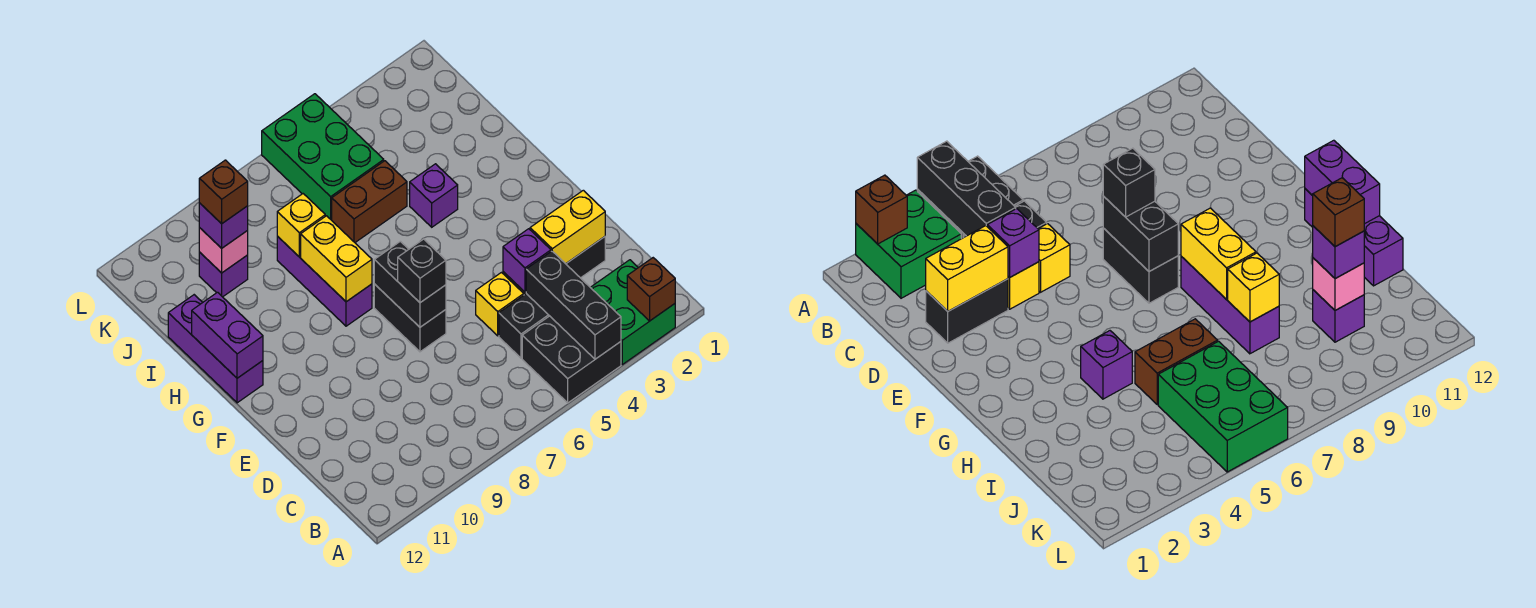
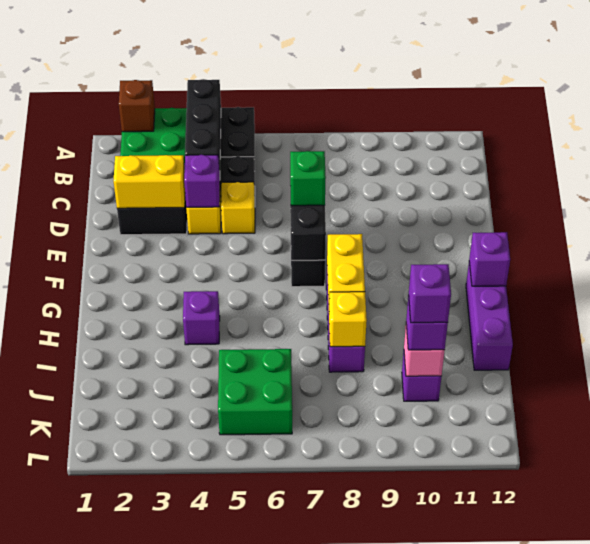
black 1x1 brick [398,239,446,303] -> green 1x1 brick [290,151,326,206]
purple 1x2 brick [192,292,263,378] -> purple 1x1 brick [469,232,510,286]
brown 1x2 brick [332,161,407,242] -> none
green 2x3 brick [262,94,384,220] -> green 2x2 brick [218,349,292,435]
brown 1x1 brick [199,160,248,224] -> purple 1x1 brick [409,264,451,323]

